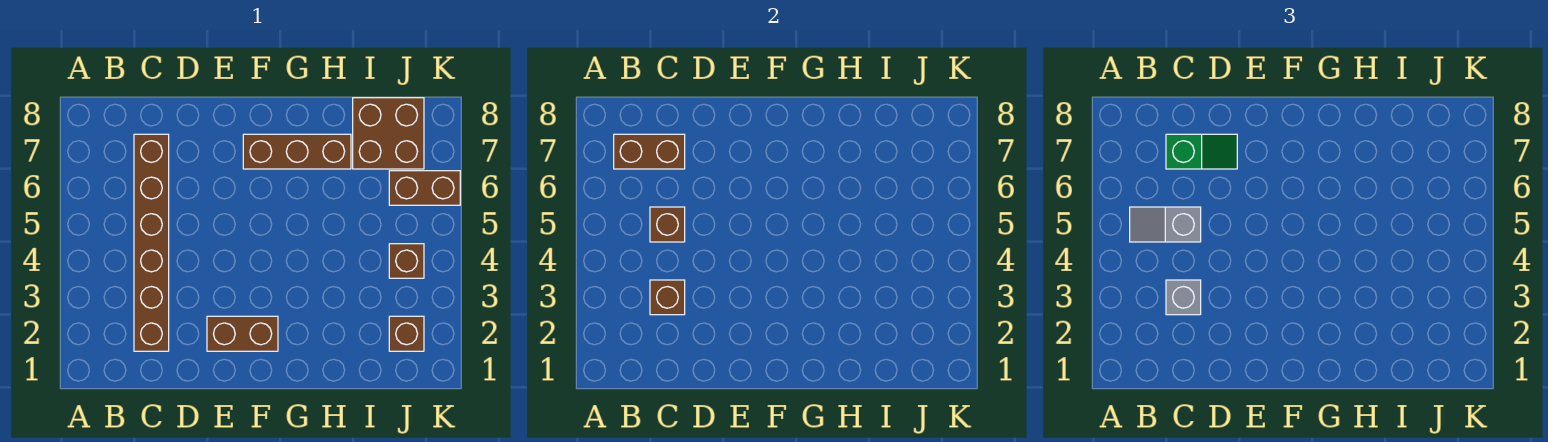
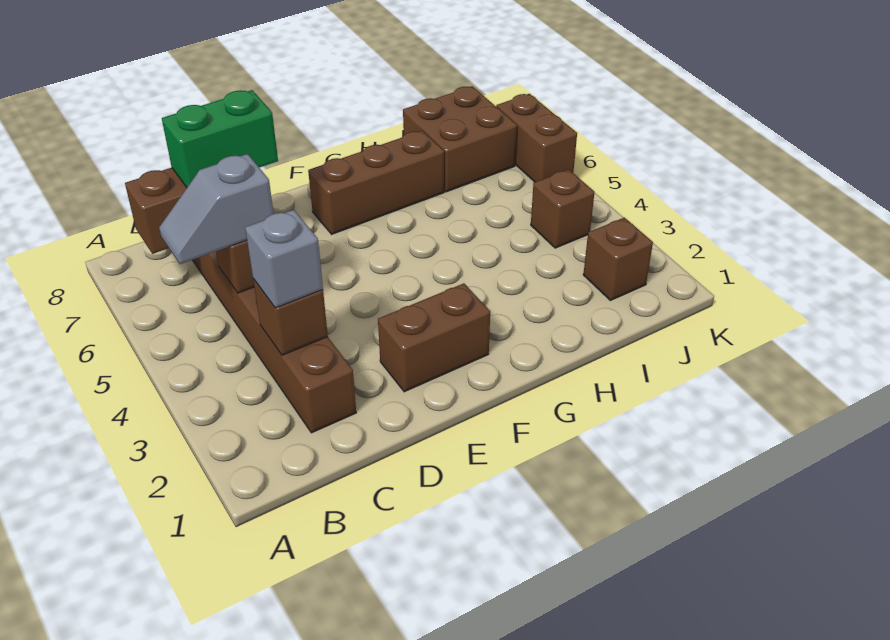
green 1x2 slope [1166,134,1237,169] -> green 1x2 brick [162,90,278,187]
brown 1x2 brick [389,171,460,205] -> brown 1x2 brick turned to [496,94,577,182]

